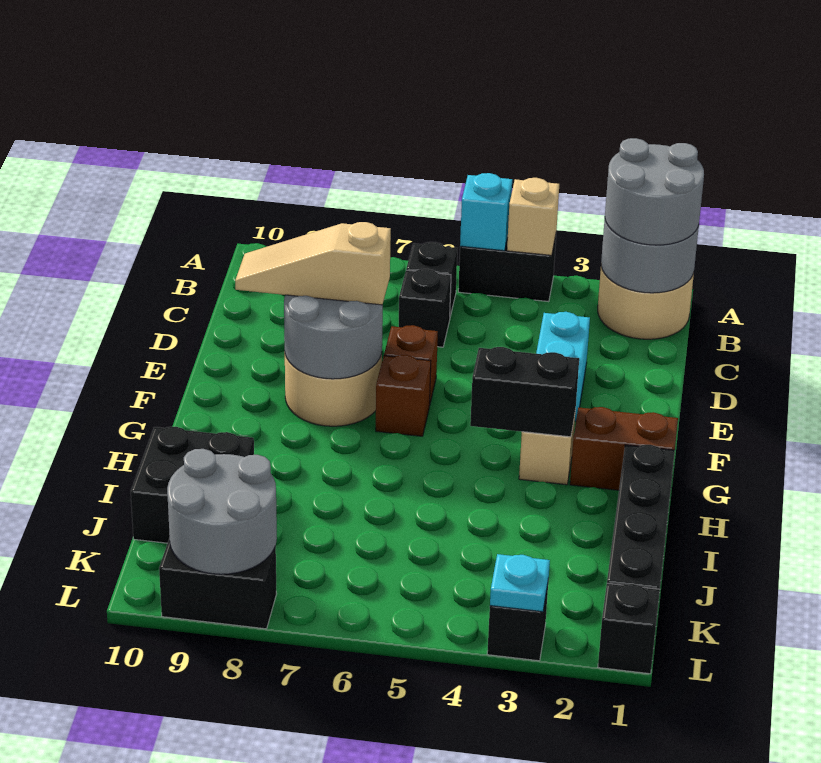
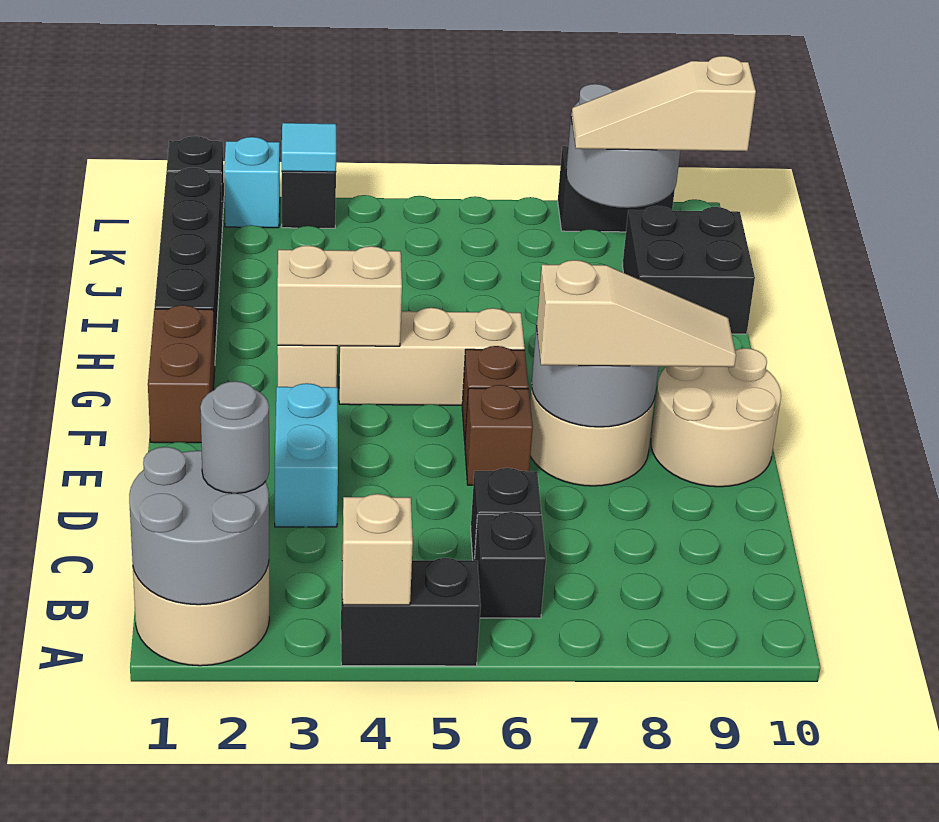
grey 2x2 round brick [605,138,704,245] -> grey 1x1 round brick [200,381,269,493]
cyan 1x1 brick [460,173,512,251] -> cyan 1x1 brick moved to [224,137,280,228]
none -> tan 2x2 round brick [651,348,781,487]
brown 1x2 brick [570,407,678,490] -> brown 1x2 brick turned to [148,305,215,443]
black 1x2 brick [470,347,579,437] -> tan 1x2 brick [277,246,402,346]
none -> tan 1x3 brick [339,308,525,405]
none -> tan 1x3 slope [571,56,756,151]
cyan 1x1 plate [490,554,550,612] -> cyan 1x1 tile [282,123,336,172]

